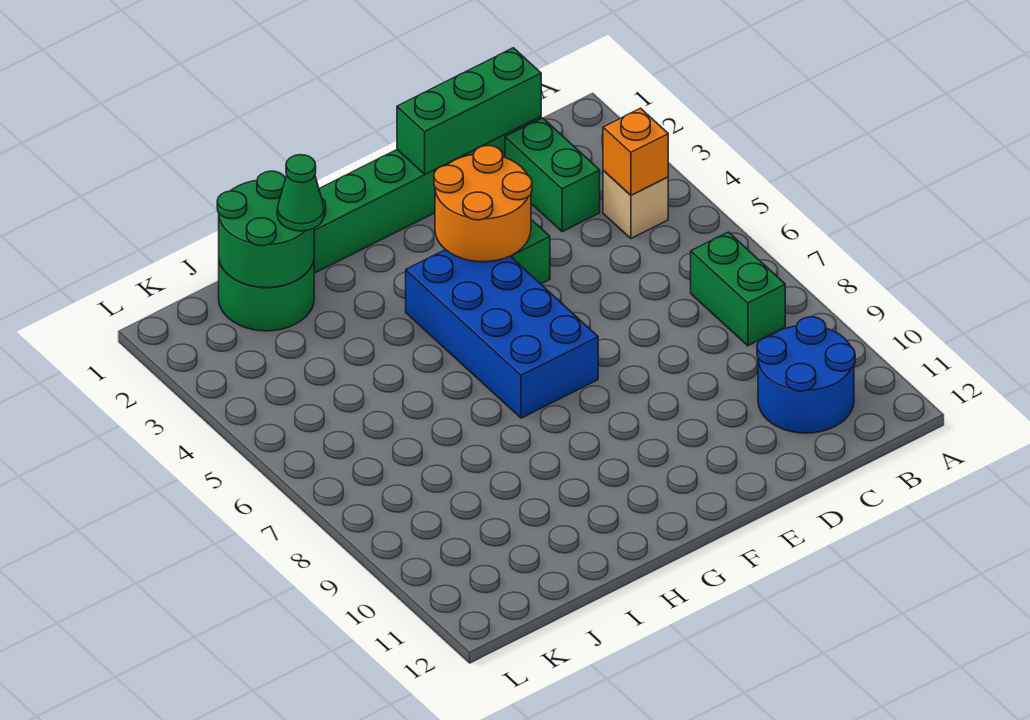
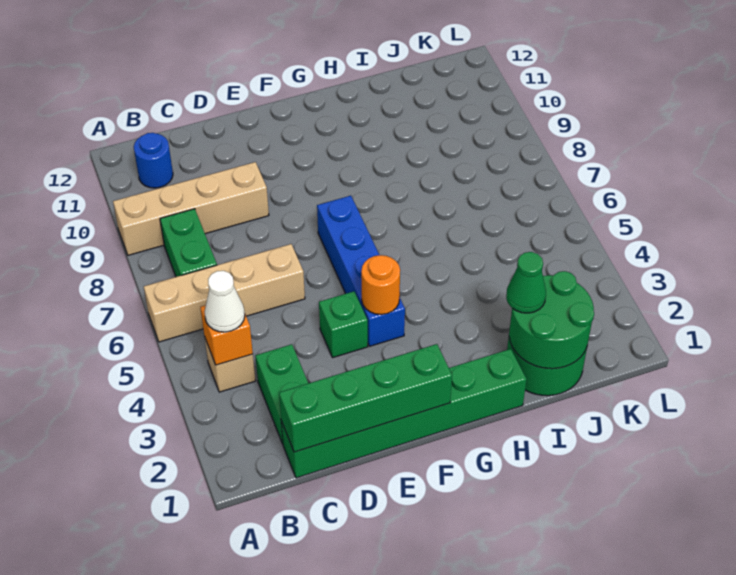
none -> tan 1x4 brick [144,244,305,342]
none -> tan 1x4 brick [113,162,269,255]
none -> white 1x1 cone [204,271,245,332]
blue 2x2 round brick [757,317,855,433] -> blue 1x1 round brick [134,133,173,188]
green 1x3 brick [397,48,541,174] -> green 1x4 brick [279,344,452,452]
orange 2x2 round brick [434,146,532,262] -> orange 1x1 round brick [361,255,400,315]
blue 2x4 brick [406,250,598,418] -> blue 1x4 brick [317,196,405,346]

